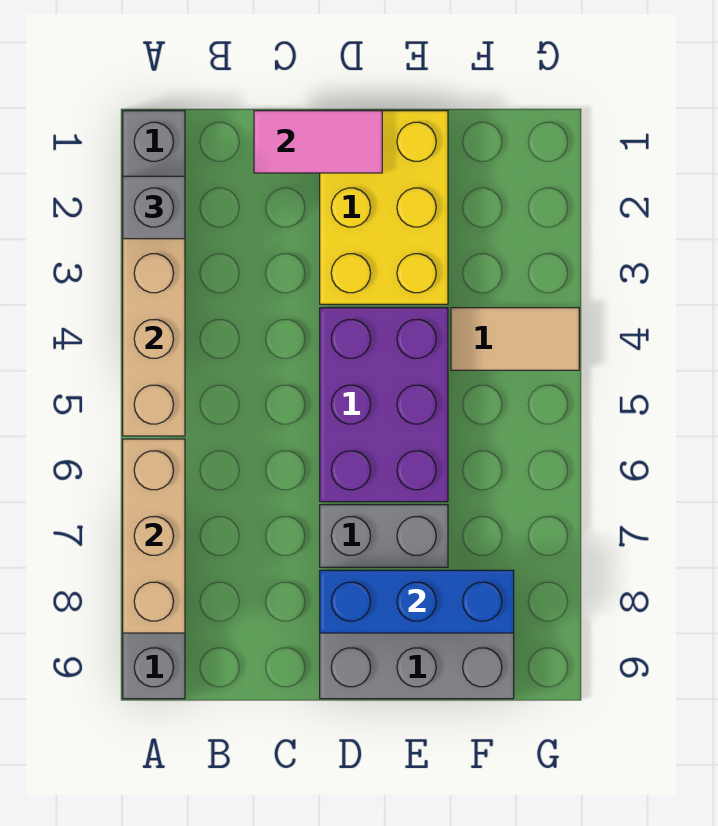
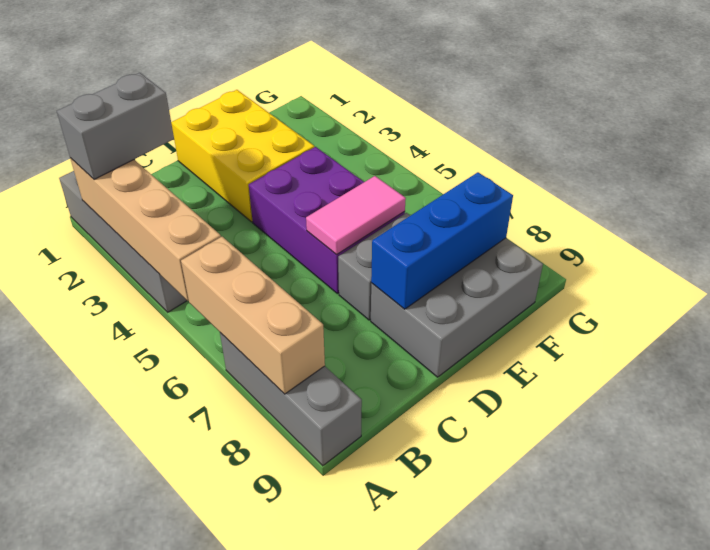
grey 1x1 brick [123,176,185,239] -> grey 1x2 brick [57,73,174,180]
pink 1x2 tile [254,111,382,173] -> pink 1x2 tile moved to [306,176,406,255]
tan 1x2 tile [451,308,579,370] -> none

